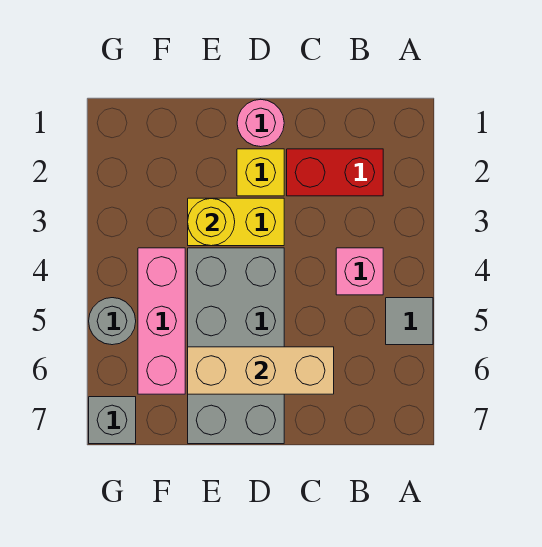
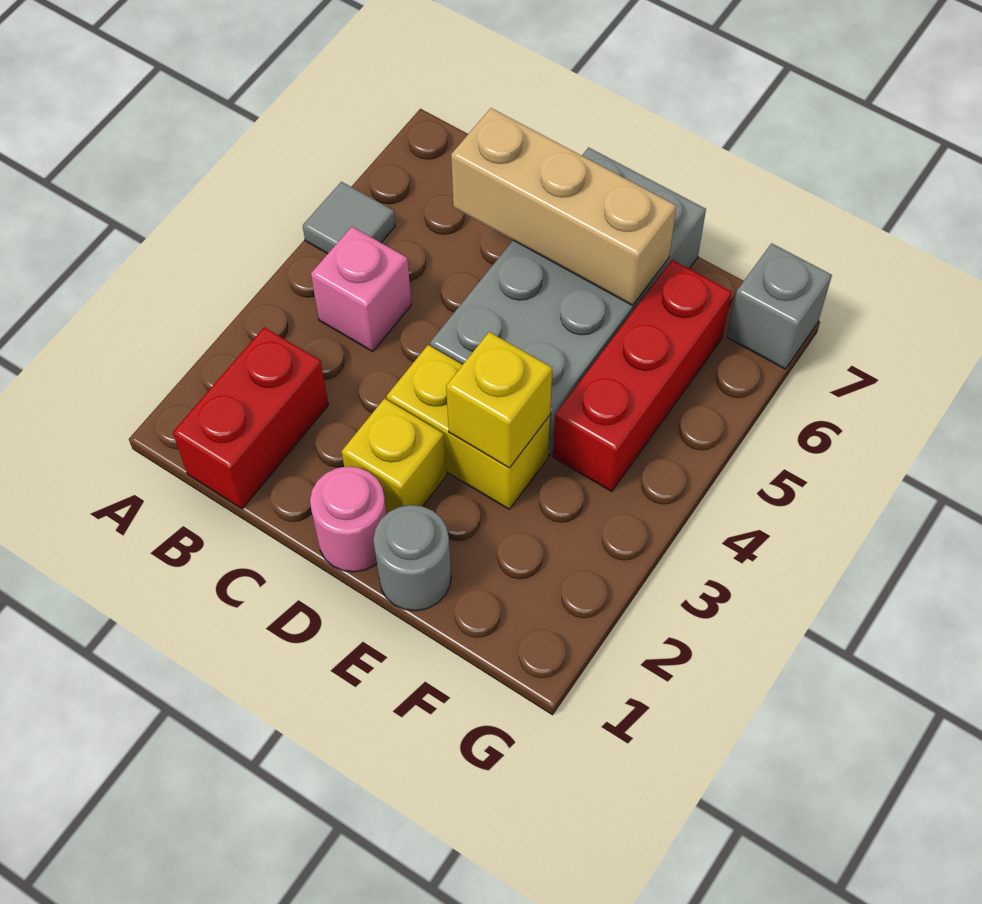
red 1x2 brick [287,149,383,196] -> red 1x2 brick turned to [173,327,329,509]
yellow 1x1 round brick [188,198,235,246] -> yellow 1x1 brick [446,332,552,468]
pink 1x3 brick [138,248,185,394] -> red 1x3 brick [553,260,732,491]
grey 1x1 round brick [89,298,136,345] -> grey 1x1 round brick moved to [373,505,451,611]

